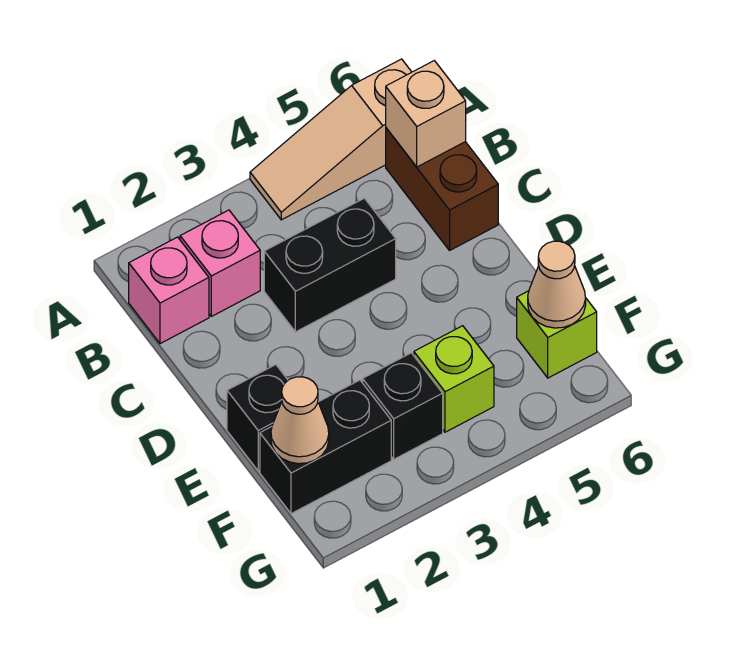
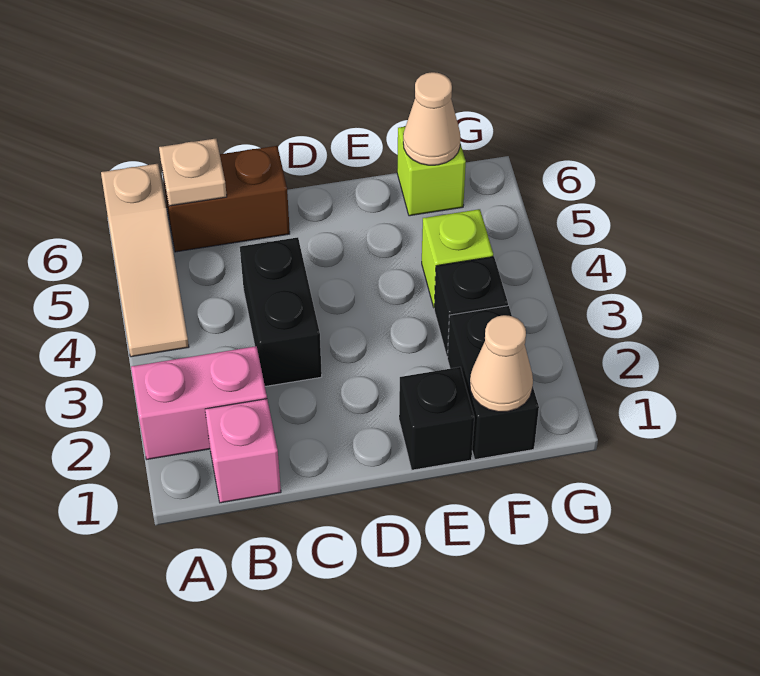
pink 1x1 brick [180,210,260,316] -> pink 1x2 brick [131,346,267,459]
tan 1x1 brick [386,61,466,167] -> tan 1x1 plate [159,139,227,206]

